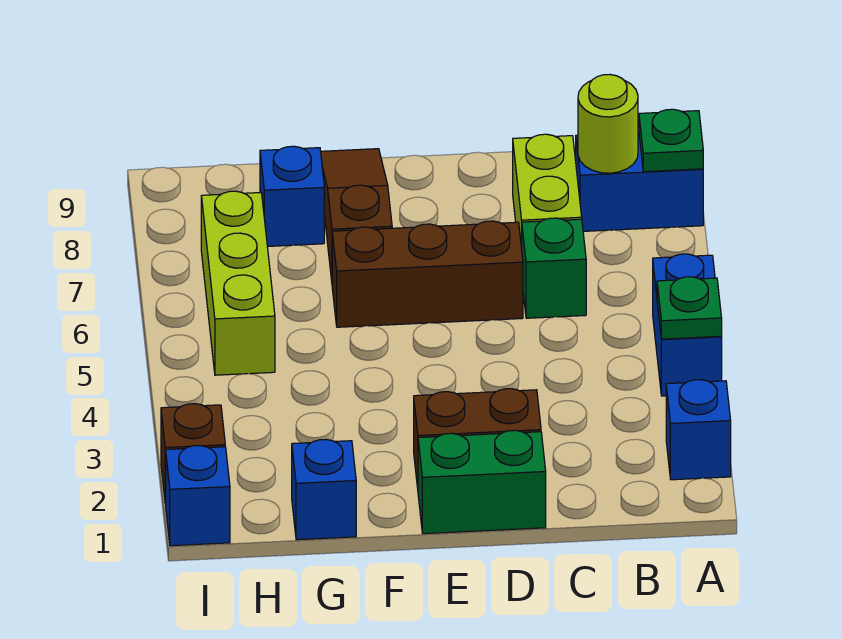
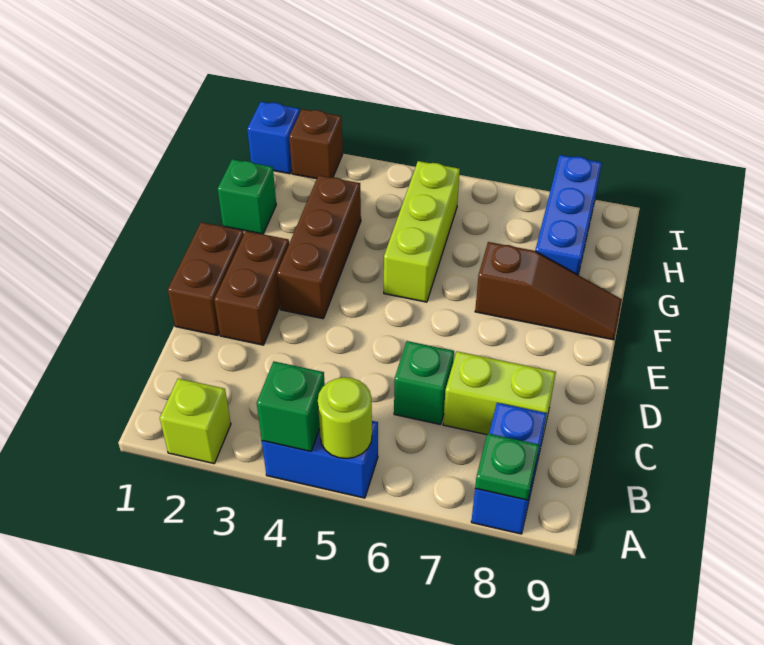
blue 1x1 brick [666,380,731,480] -> lime 1x1 brick [160,378,231,464]
green 1x1 plate [657,277,722,339] -> green 1x1 brick [257,361,325,451]
lime 1x1 round brick [578,74,638,173] -> lime 1x1 round brick moved to [318,377,372,459]
green 1x2 brick [418,430,546,534] -> brown 1x2 brick [168,222,244,336]
brown 1x3 brick [332,221,523,327] -> brown 1x3 brick moved to [277,175,361,319]
blue 1x1 brick [292,439,356,540] -> green 1x1 brick [218,159,276,234]
blue 1x1 brick [260,146,324,246] -> blue 1x3 brick [535,155,602,275]
lime 1x3 brick [201,191,275,375] -> lime 1x3 brick turned to [384,161,460,302]

